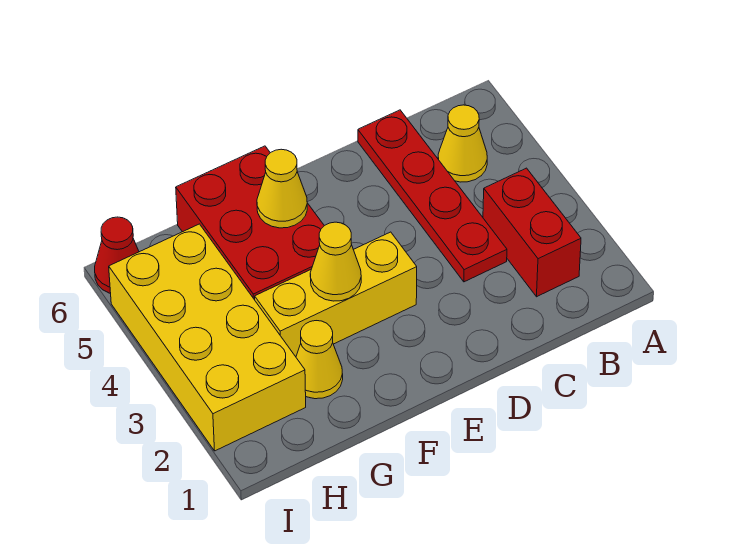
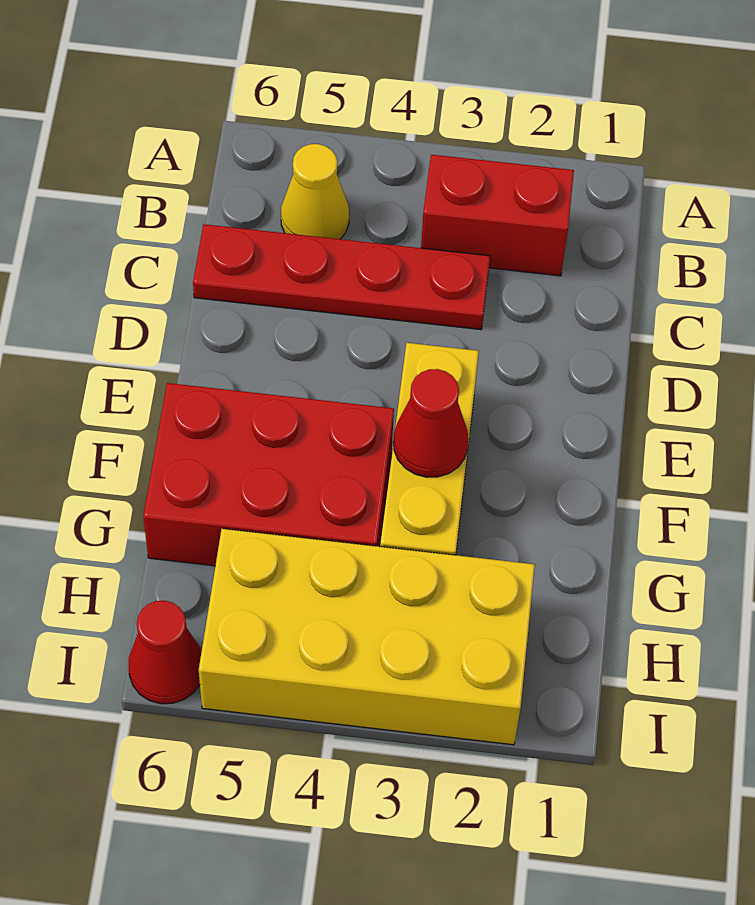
yellow 1x1 cone [310,222,361,301] -> red 1x1 cone [394,369,468,477]
yellow 1x1 cone [257,149,307,228] -> none
yellow 1x1 cone [296,321,343,399] -> none

